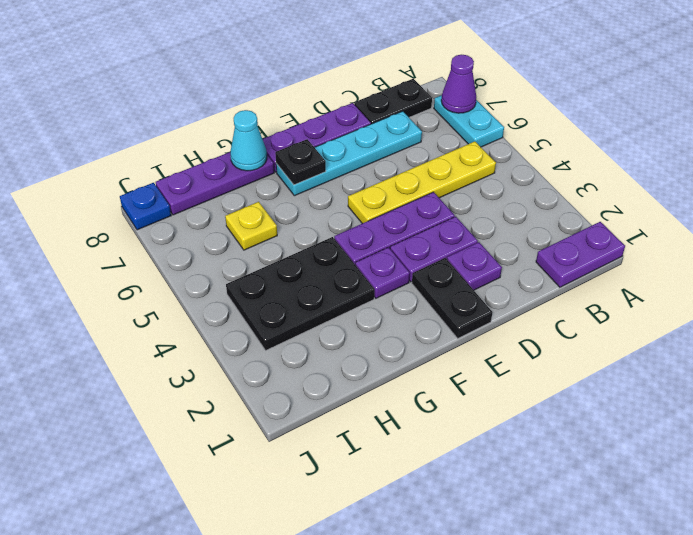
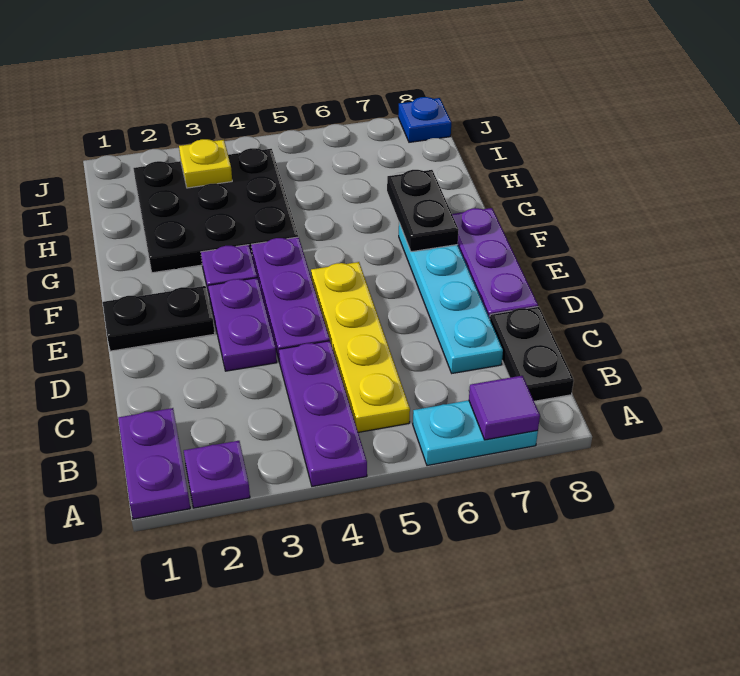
purple 1x1 cone [441,55,476,113] -> purple 1x1 tile [469,376,540,440]
purple 1x1 plate [447,242,502,290] -> purple 1x1 plate moved to [184,441,250,508]
black 1x1 plate [275,139,326,185] -> black 1x2 plate [387,170,459,252]
black 2x3 plate [226,237,374,350] -> black 3x3 plate [133,148,298,273]
purple 1x3 plate [156,152,274,215] -> purple 1x3 plate moved to [279,341,367,486]
cyan 1x1 cone [230,110,267,171] -> none
yellow 1x1 plate [225,202,277,250] -> yellow 1x1 plate moved to [179,139,232,188]

